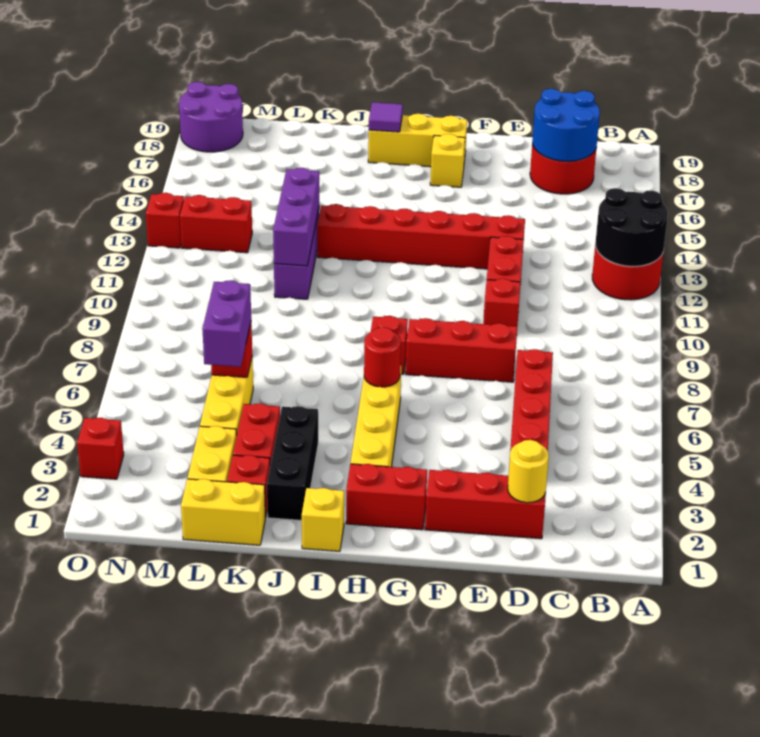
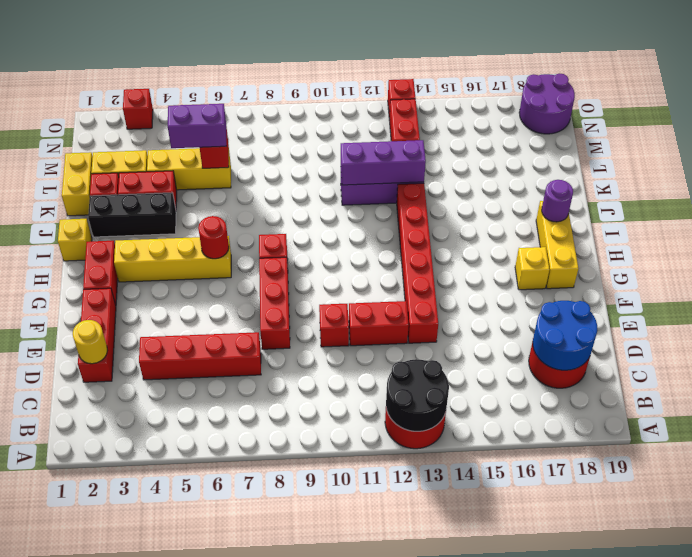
purple 1x1 tile [369,102,403,132] -> purple 1x1 round brick [542,180,573,222]

